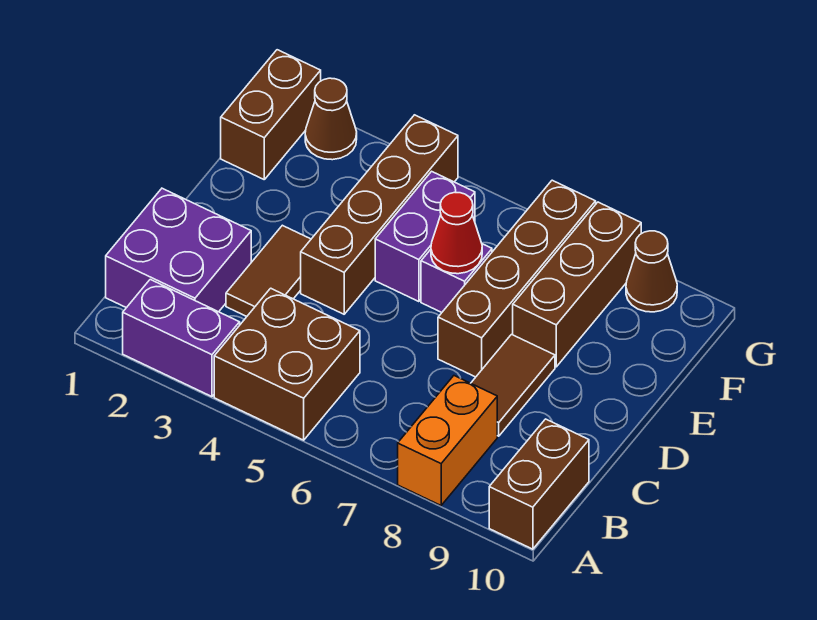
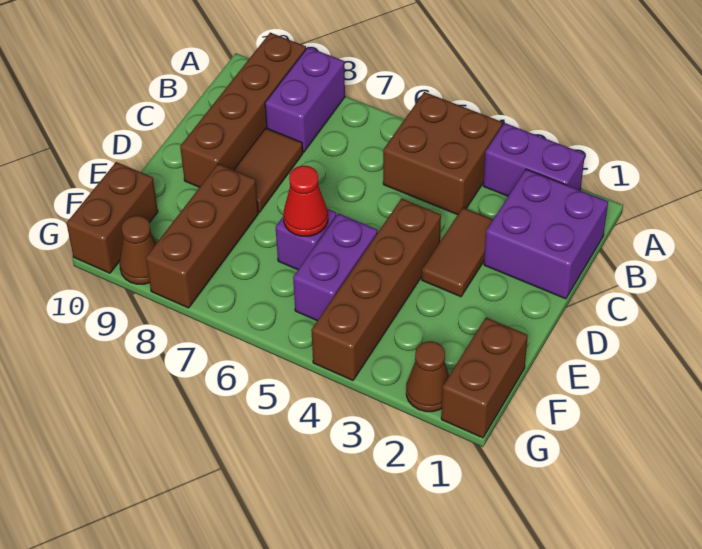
orange 1x2 brick [398,376,497,505] -> purple 1x2 brick [265,47,345,152]
brown 1x2 brick [489,419,589,549] -> brown 1x2 brick moved to [67,162,158,273]
brown 1x4 brick [438,180,596,377] -> brown 1x4 brick moved to [180,33,306,187]

